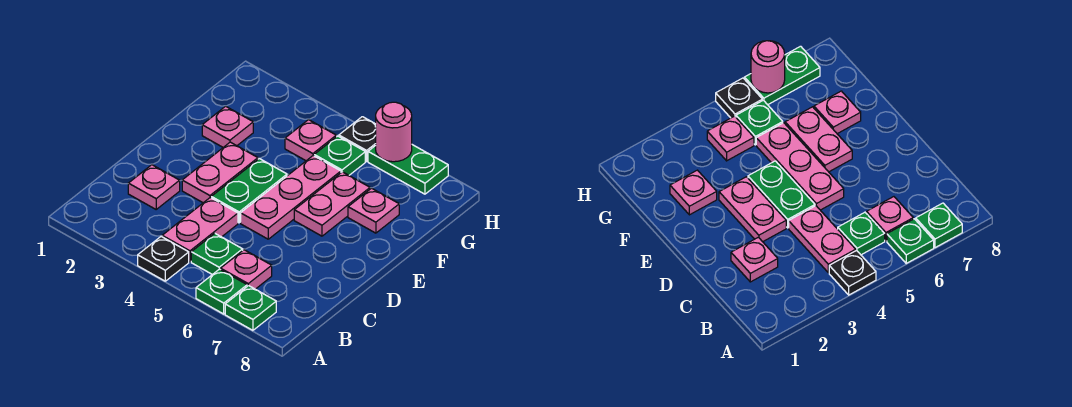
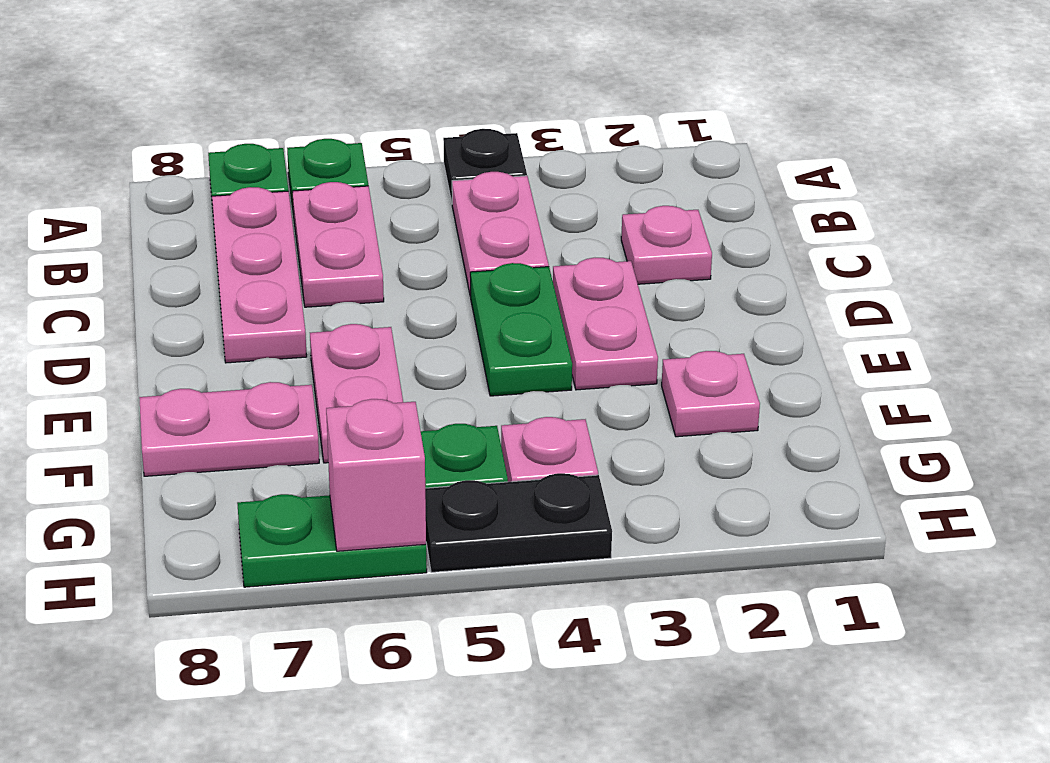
green 1x1 plate [191,233,243,275] -> none
pink 1x1 plate [221,250,272,289] -> pink 1x2 plate [292,182,384,307]
pink 1x3 plate [241,156,341,239] -> pink 1x3 plate moved to [212,187,307,363]
pink 1x1 plate [348,188,399,233] -> pink 1x2 plate [139,382,319,476]
black 1x1 plate [339,117,376,161] -> black 1x2 plate [425,473,612,572]
pink 1x1 round brick [376,102,412,162] -> pink 1x1 brick [326,399,426,551]

